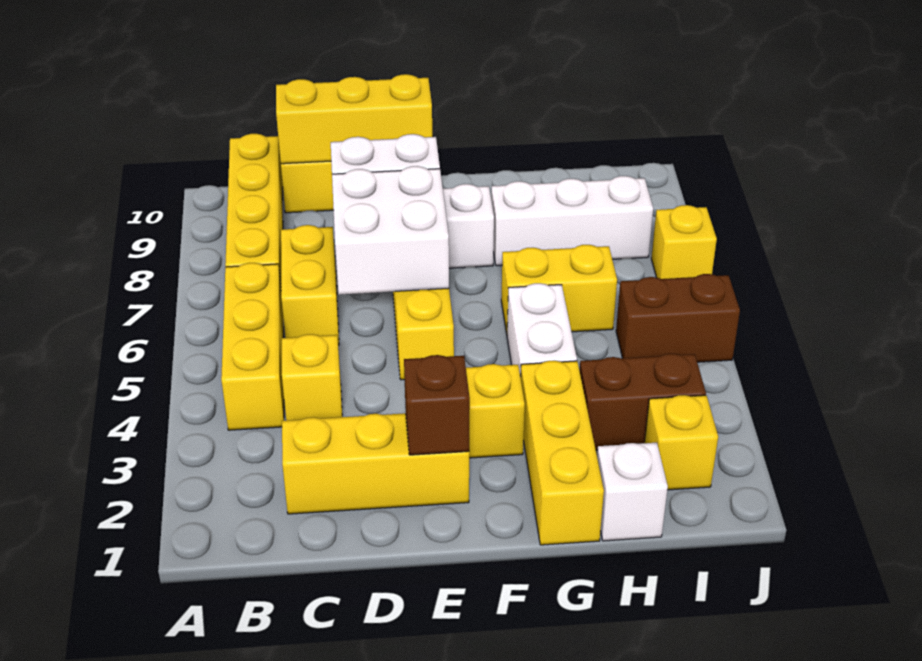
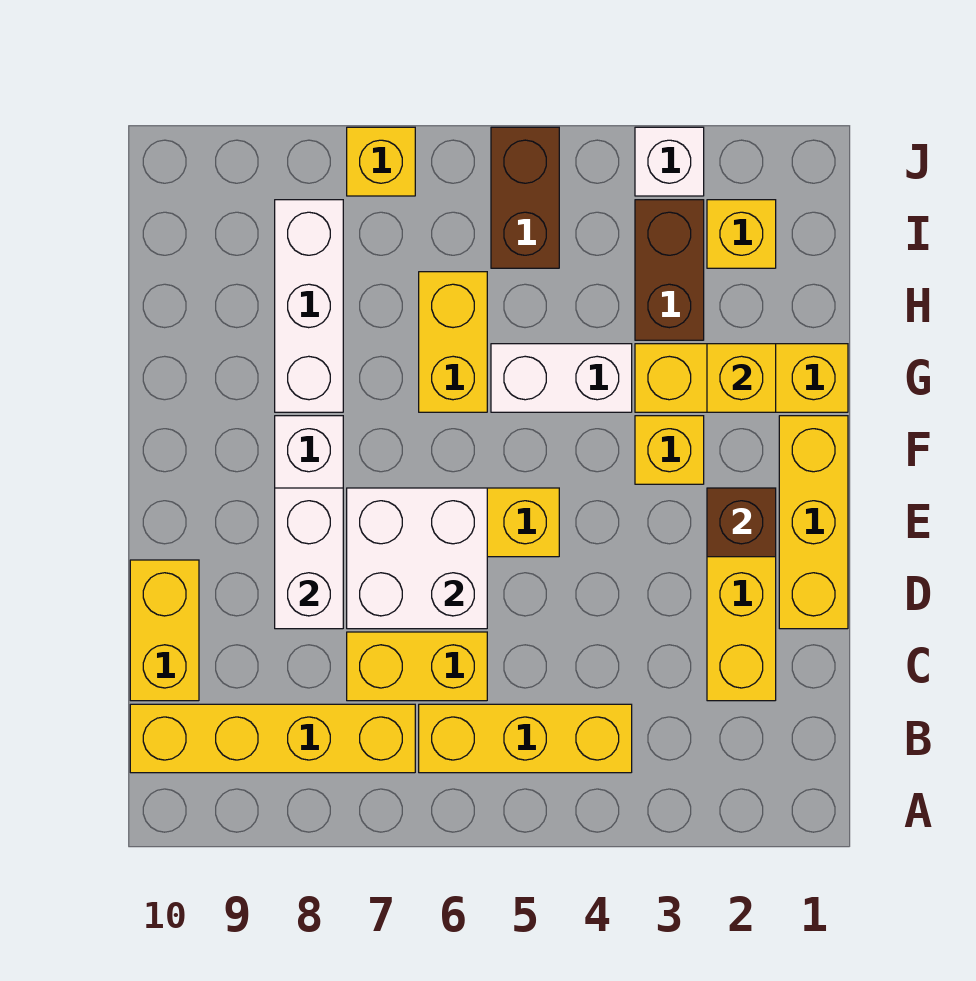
yellow 1x1 brick [282,334,342,421] -> yellow 1x1 brick moved to [707,344,776,412]
yellow 1x3 brick [276,74,432,164] -> yellow 1x3 brick moved to [779,416,848,629]
white 1x1 brick [597,443,668,541] -> white 1x1 brick moved to [635,127,704,196]

